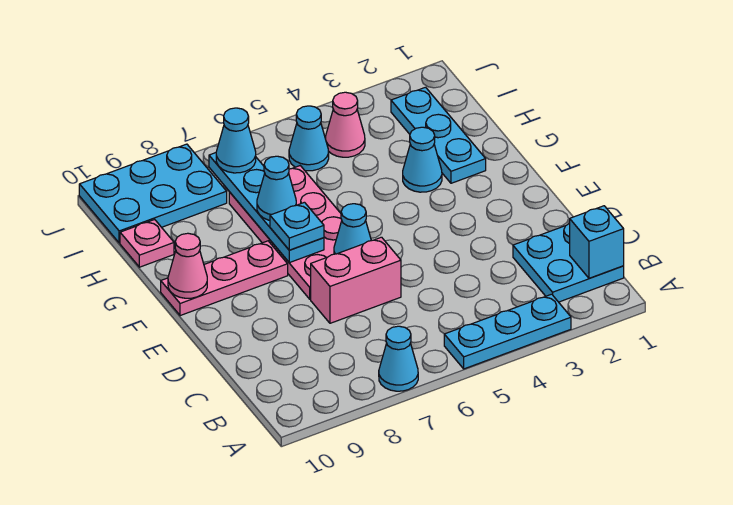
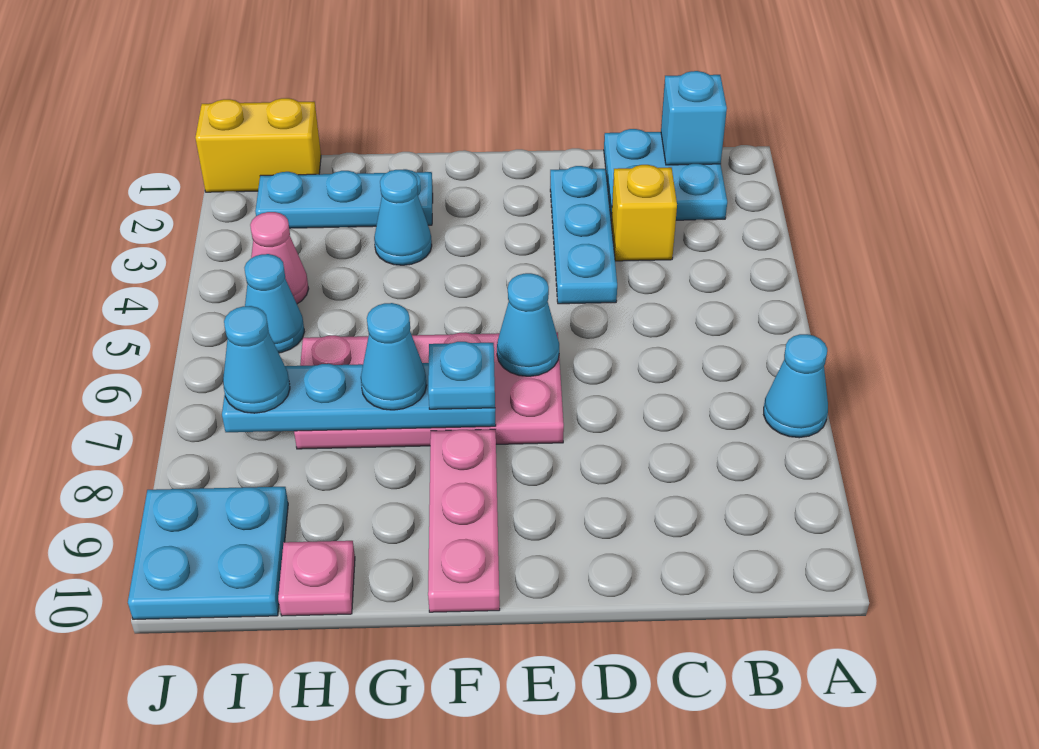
cyan 1x3 plate [444,294,571,369] -> cyan 1x3 plate moved to [550,166,617,304]
none -> yellow 1x1 brick [611,165,677,261]
pink 1x2 brick [311,237,401,323] -> none
pink 1x1 cone [168,233,207,298] -> none
none -> yellow 1x2 brick [195,98,321,192]
cyan 2x3 plate [79,144,227,243] -> cyan 2x2 plate [128,487,288,619]

